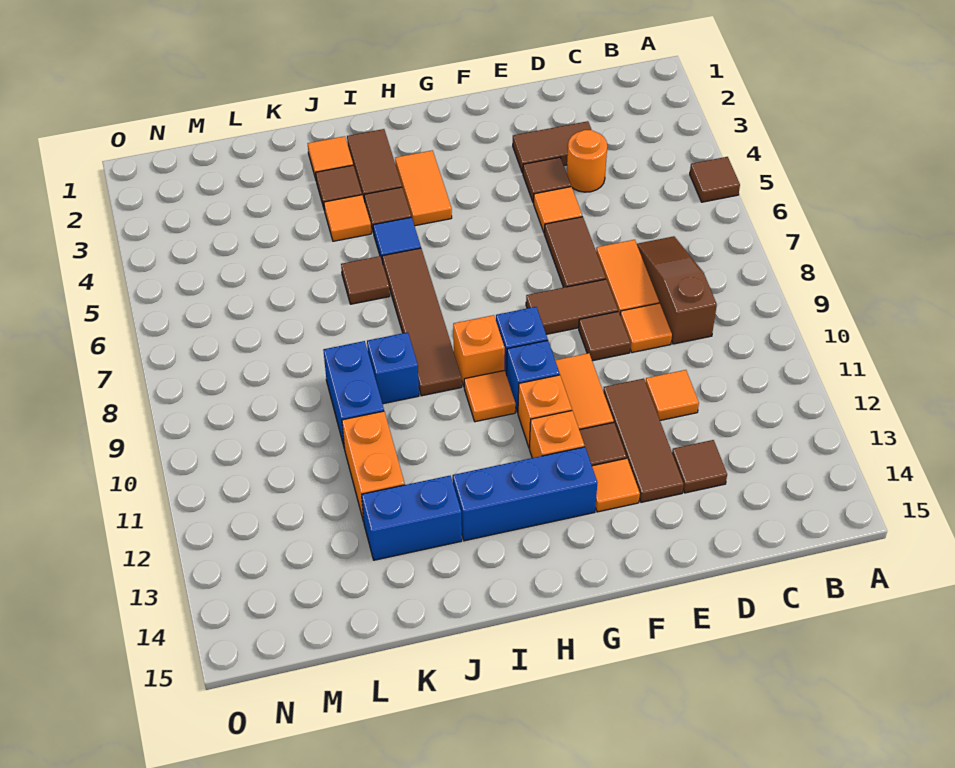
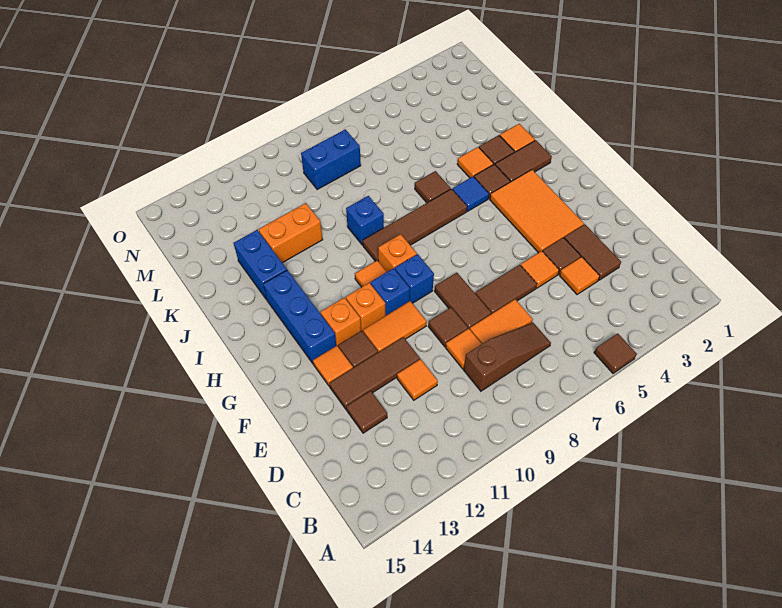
orange 1x1 round brick [567,130,607,192] -> orange 1x1 tile [560,257,600,295]
orange 1x2 tile [395,150,452,226] -> orange 2x3 tile [490,170,584,253]
blue 1x2 brick [323,341,384,449] -> blue 1x2 brick moved to [301,129,361,189]

